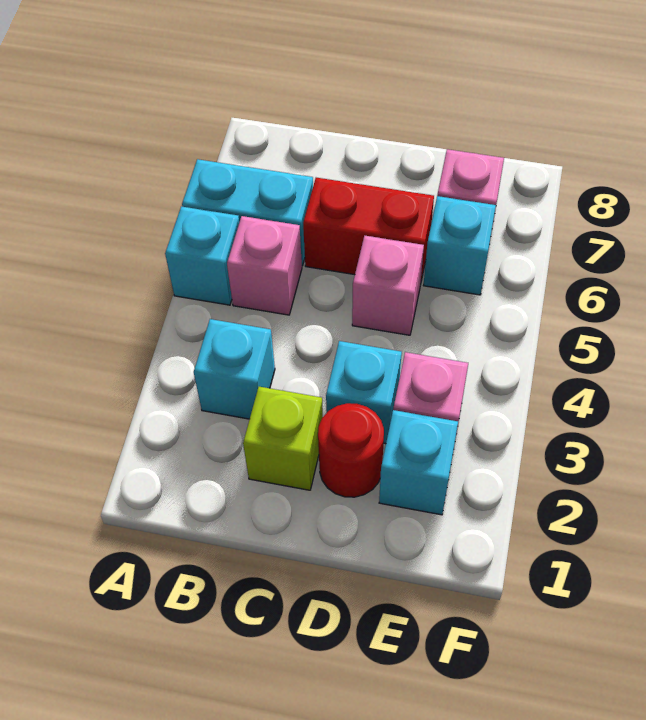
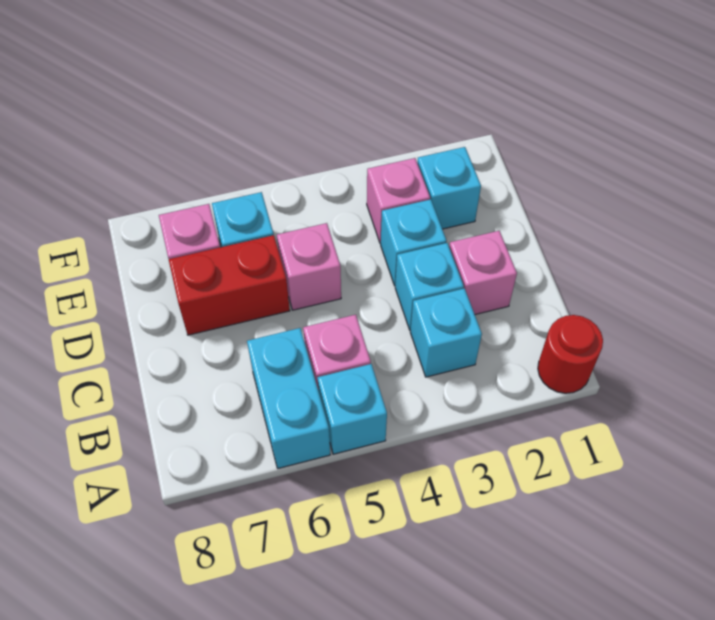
lime 1x1 brick [243,387,323,490] -> pink 1x1 brick [449,231,517,315]
none -> cyan 1x1 brick [395,243,464,330]
red 1x2 brick [303,178,434,285] -> red 1x2 brick turned to [169,235,290,335]
red 1x1 round brick [318,403,384,497] -> red 1x1 round brick moved to [538,315,603,393]

